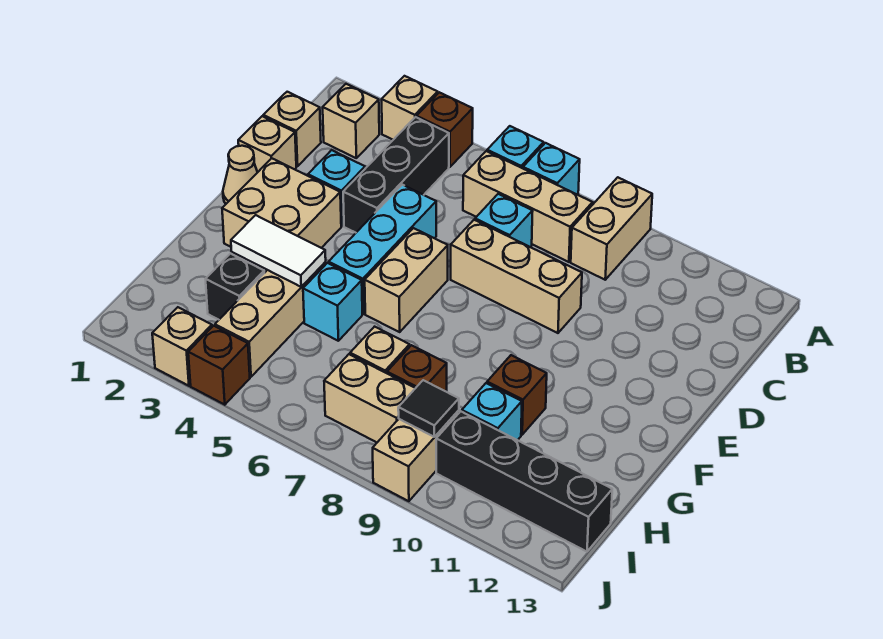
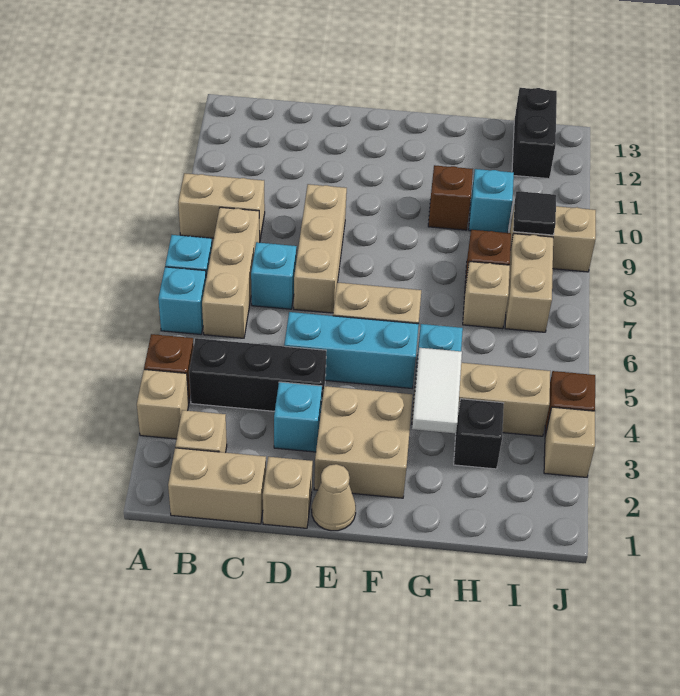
tan 1x1 brick [263,92,321,166] -> tan 1x2 brick [168,448,266,524]
black 1x4 brick [436,411,612,552] -> black 1x2 brick [512,88,557,179]

